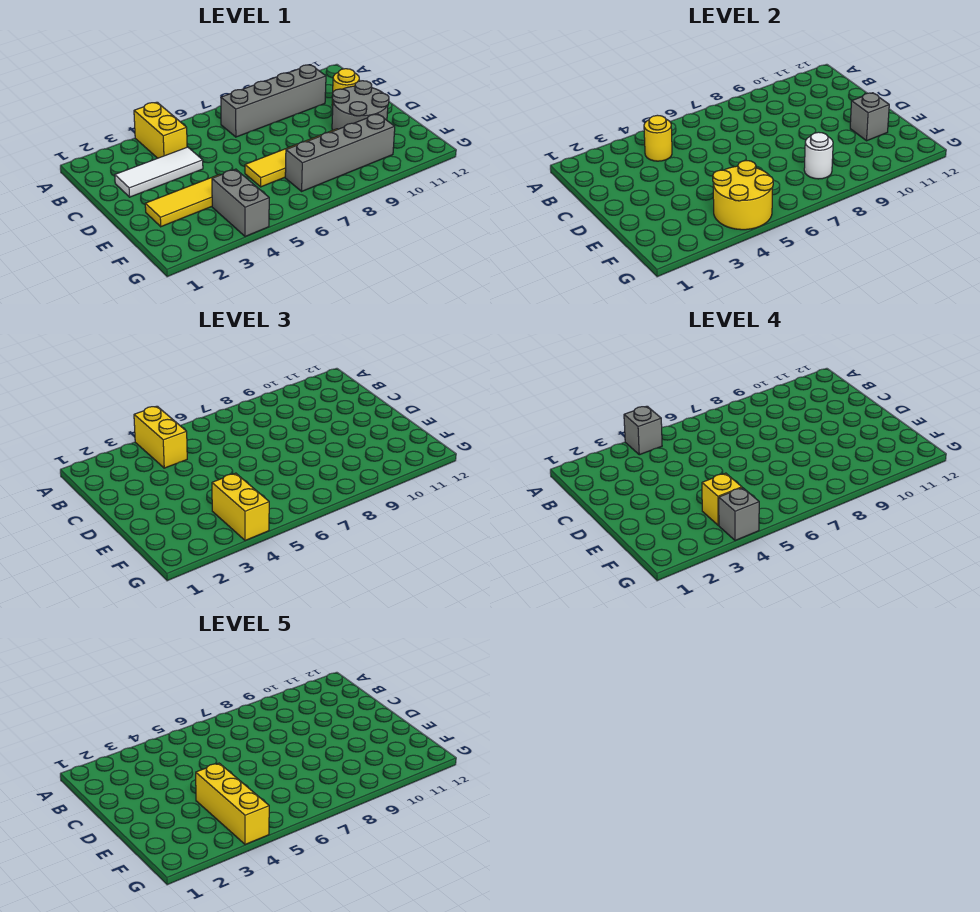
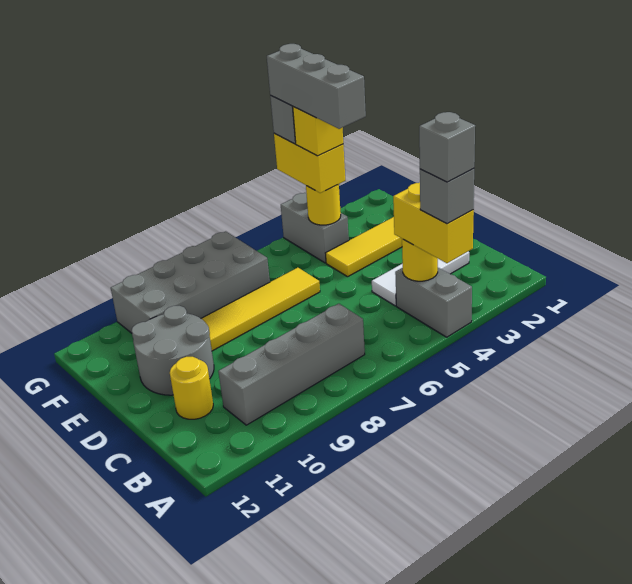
yellow 1x2 brick [134,102,187,158] -> grey 1x2 brick [395,268,472,337]
yellow 1x3 brick [196,763,269,845] -> grey 1x3 brick [267,44,366,129]
grey 1x1 brick [850,93,889,141] -> grey 1x1 brick moved to [419,112,475,182]
yellow 2x2 round brick [713,161,773,230] -> yellow 1x1 round brick [306,184,341,225]
grey 1x4 brick [285,114,395,191] -> grey 2x4 brick [111,231,270,333]
white 1x1 round brick [804,132,833,179] -> none

